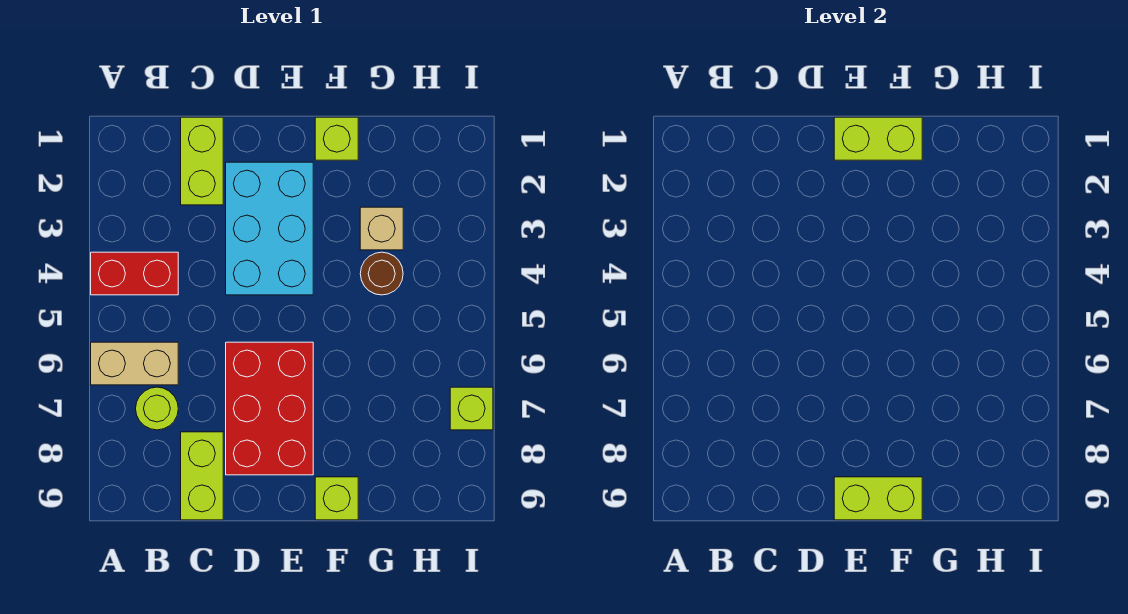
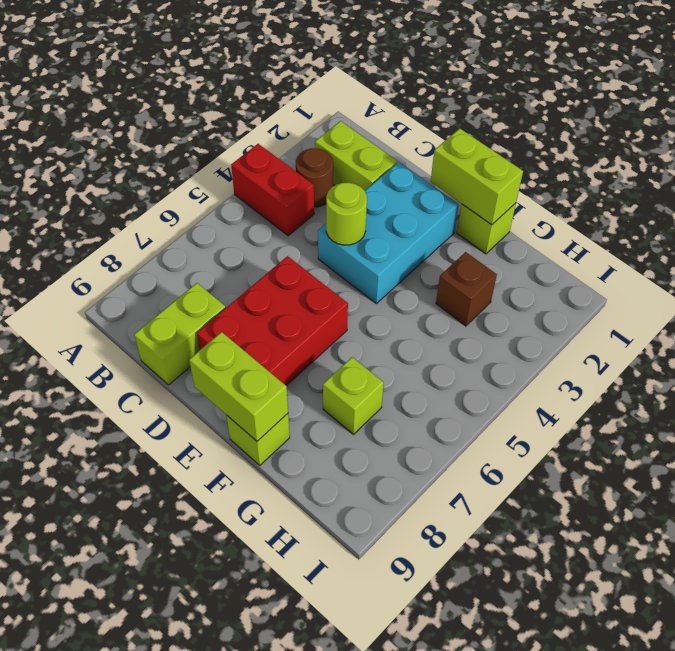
tan 1x2 brick [91,342,178,385] -> none
lime 1x1 round brick [136,387,178,430] -> lime 1x1 round brick moved to [326,183,367,245]
lime 1x2 brick [181,117,223,205] -> lime 1x2 brick turned to [315,121,397,191]
tan 1x1 brick [360,207,403,250] -> brown 1x1 brick [436,252,497,326]
brown 1x1 round brick [360,252,403,295] -> brown 1x1 round brick moved to [296,148,333,207]
lime 1x1 brick [450,387,493,430] -> lime 1x1 brick moved to [323,357,384,434]

